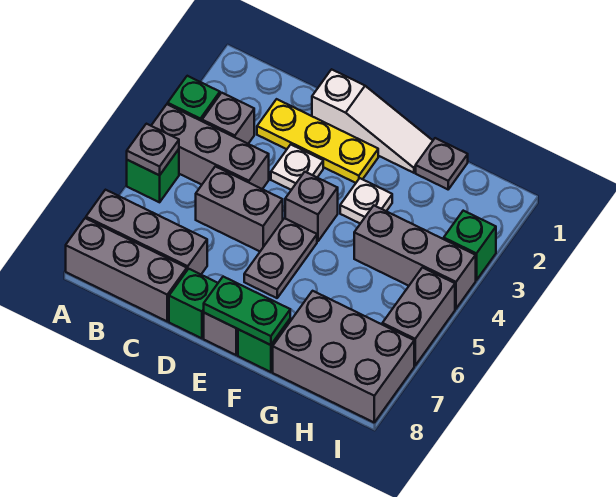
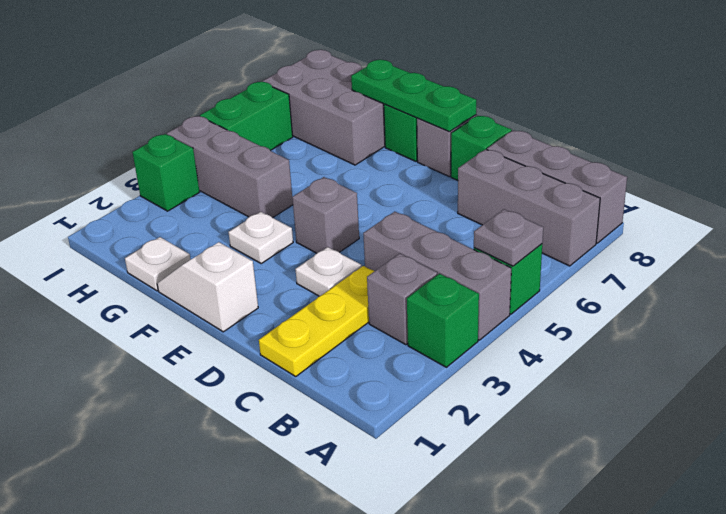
yellow 1x3 plate [257,99,378,183] -> yellow 1x3 plate turned to [259,266,374,376]
grey 1x2 brick [196,166,283,251] -> none
white 1x3 slope [312,69,433,173] -> white 1x2 slope [157,242,258,332]
grey 1x2 plate [244,218,317,298] -> none
green 1x2 plate [204,277,290,345] -> green 1x3 plate [351,60,476,132]
grey 1x1 plate [416,138,468,189] -> white 1x1 plate [125,237,191,291]
grey 1x2 brick [382,268,455,365] -> green 1x2 brick [200,82,293,151]

